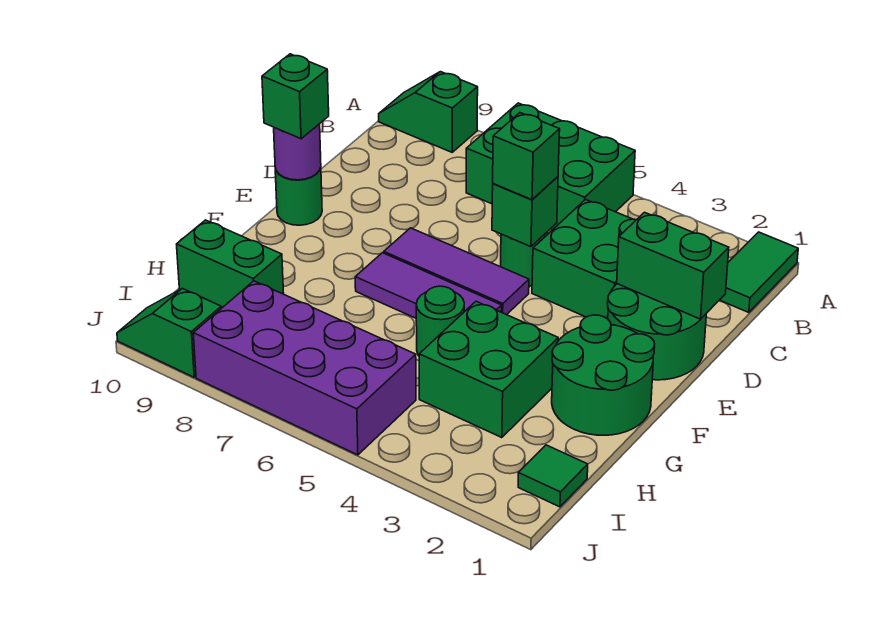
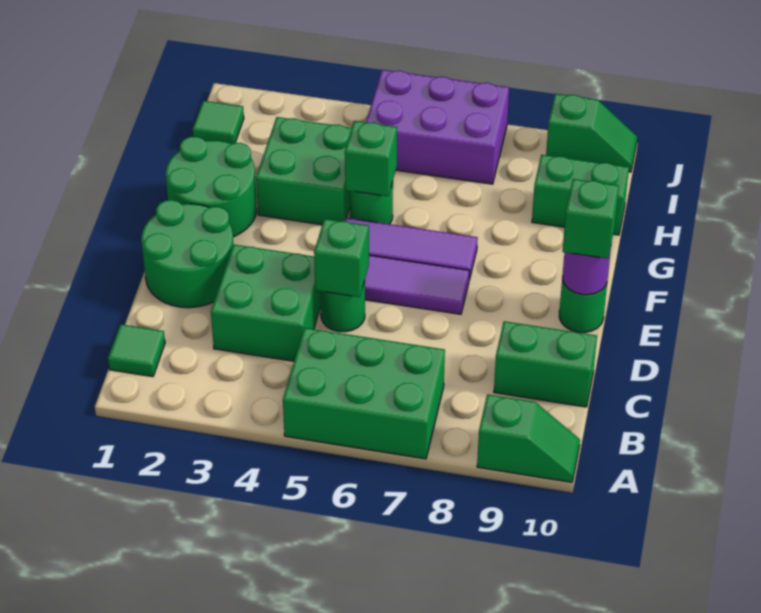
green 1x2 tile [720,232,798,313] -> green 1x1 tile [108,324,165,377]
green 1x2 brick [617,212,729,319] -> green 1x2 brick moved to [494,321,597,407]
green 1x1 brick [493,113,560,200] -> green 1x1 brick moved to [345,121,397,196]
purple 2x4 brick [193,281,416,455] -> purple 2x3 brick [366,70,509,184]

